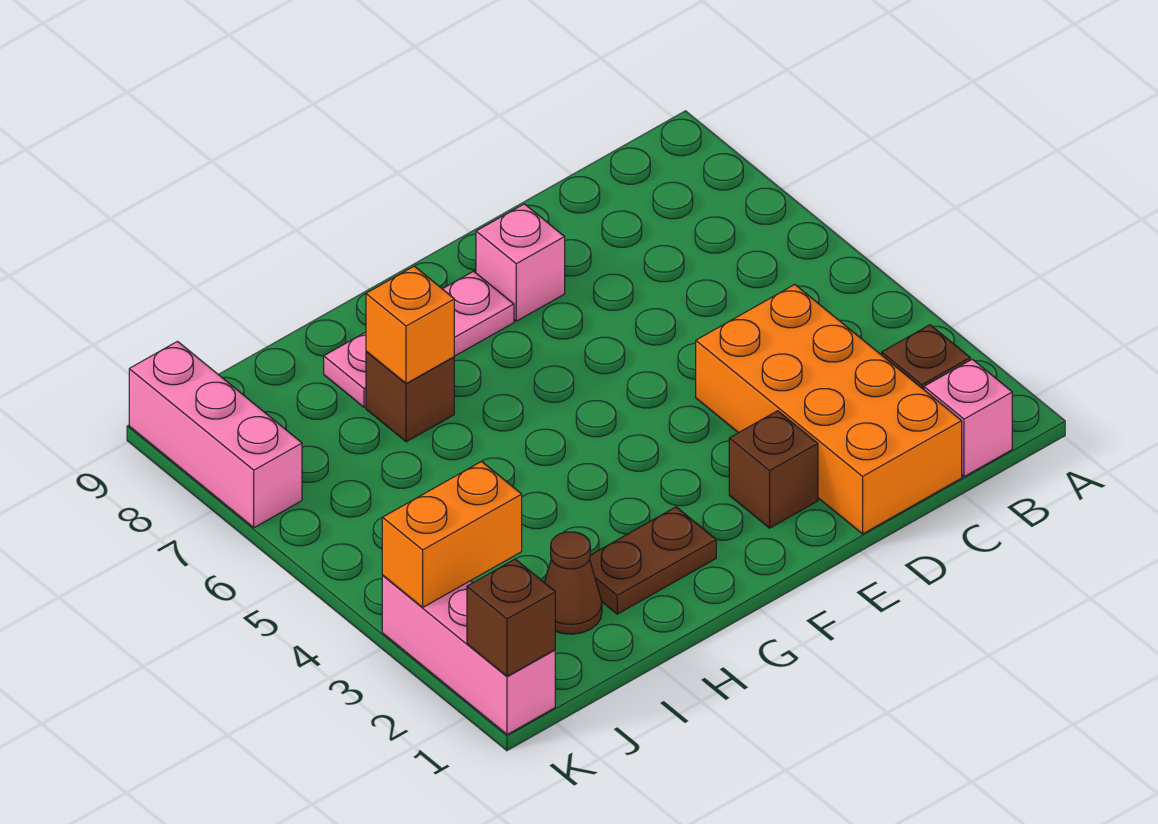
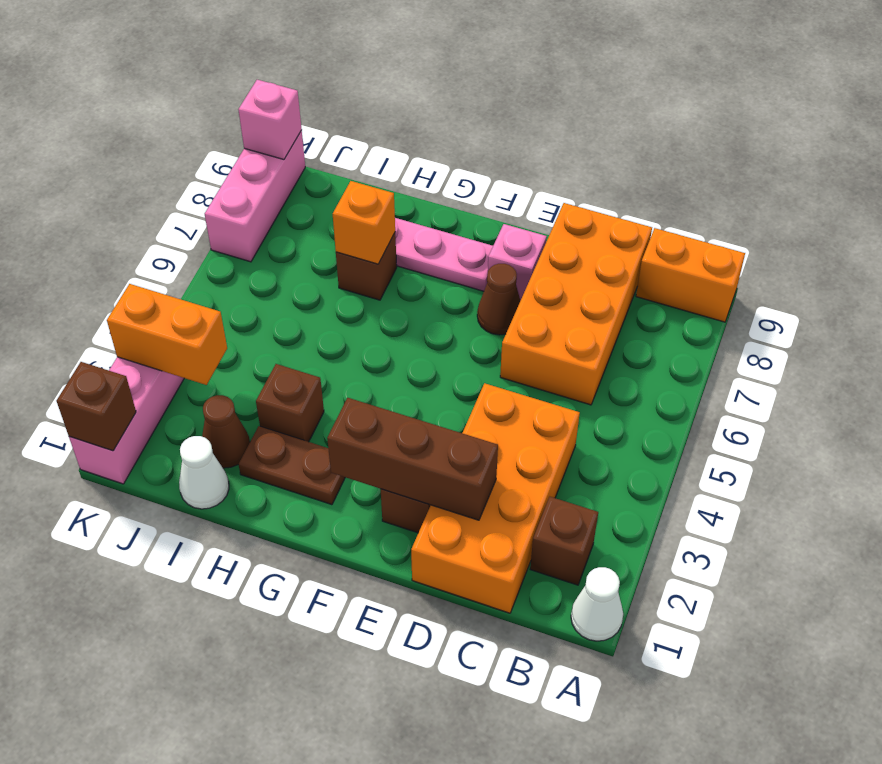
none -> white 1x1 cone [571,567,623,641]
none -> orange 1x2 brick [636,228,745,322]
pink 1x1 brick [924,359,1012,477] -> pink 1x1 brick moved to [238,80,302,159]
none -> orange 2x4 brick [500,203,652,405]
none -> brown 1x3 brick [327,398,498,520]
none -> brown 1x1 cone [477,264,520,335]
none -> brown 1x1 brick [256,364,324,442]
none -> white 1x1 cone [179,436,229,509]

